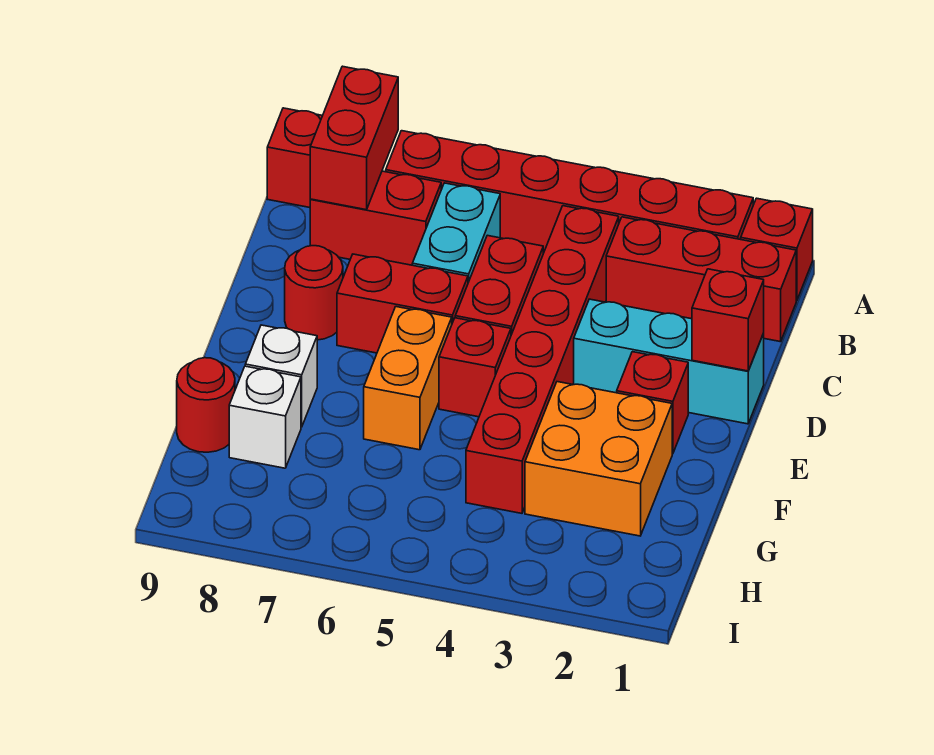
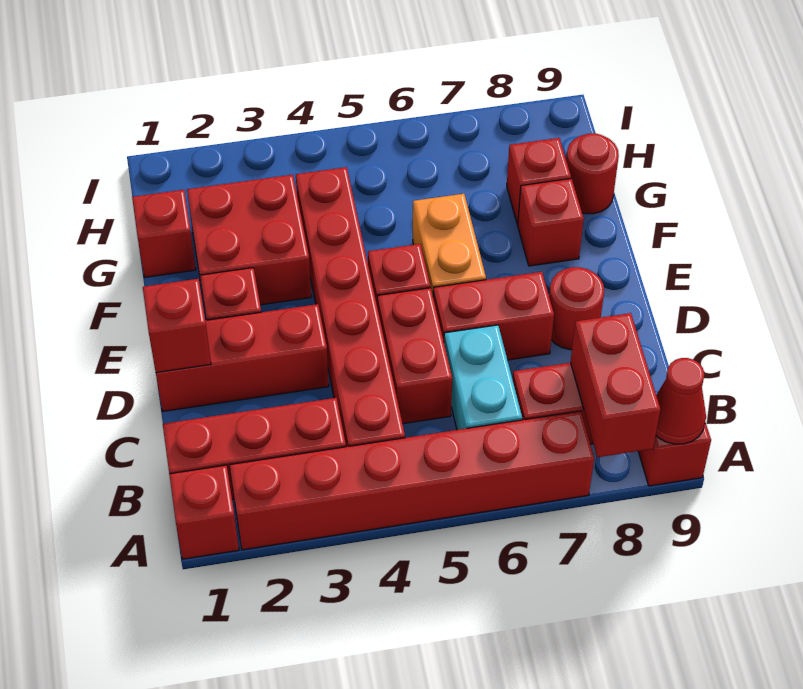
none -> red 1x1 cone [656,358,706,444]
cyan 1x3 brick [574,299,764,424] -> red 1x3 brick [156,304,329,411]
orange 2x2 brick [525,382,672,536] -> red 2x2 brick [187,175,312,305]
white 1x1 brick [245,325,317,427] -> red 1x1 brick [518,179,584,266]
none -> red 1x1 brick [132,190,196,277]
white 1x1 brick [229,366,301,468] -> red 1x1 brick [507,138,571,224]

